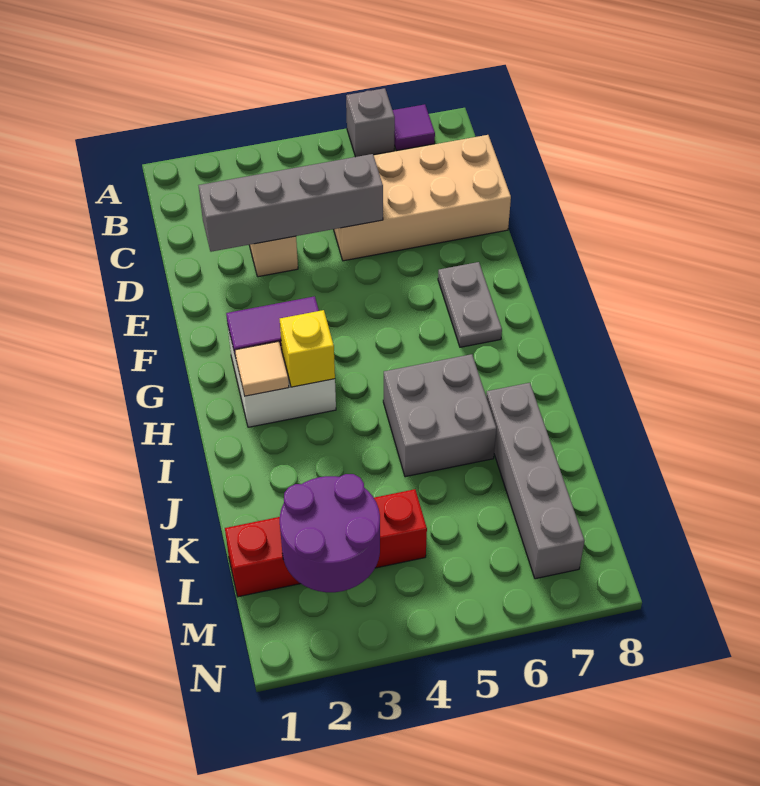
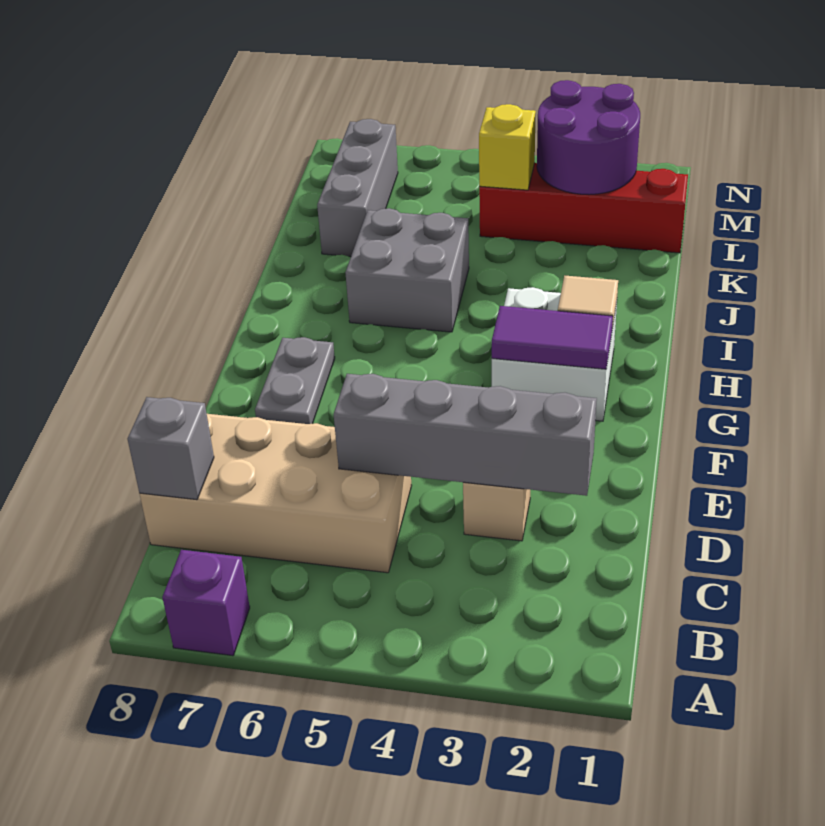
grey 1x1 brick [346,88,395,157] -> grey 1x1 brick moved to [128,397,214,500]
purple 1x1 tile [393,104,435,151] -> purple 1x1 brick [162,550,250,656]
yellow 1x1 brick [280,310,335,387] -> yellow 1x1 brick moved to [479,104,536,190]
grey 1x4 brick [486,383,584,579] -> grey 1x3 brick [317,119,398,256]

